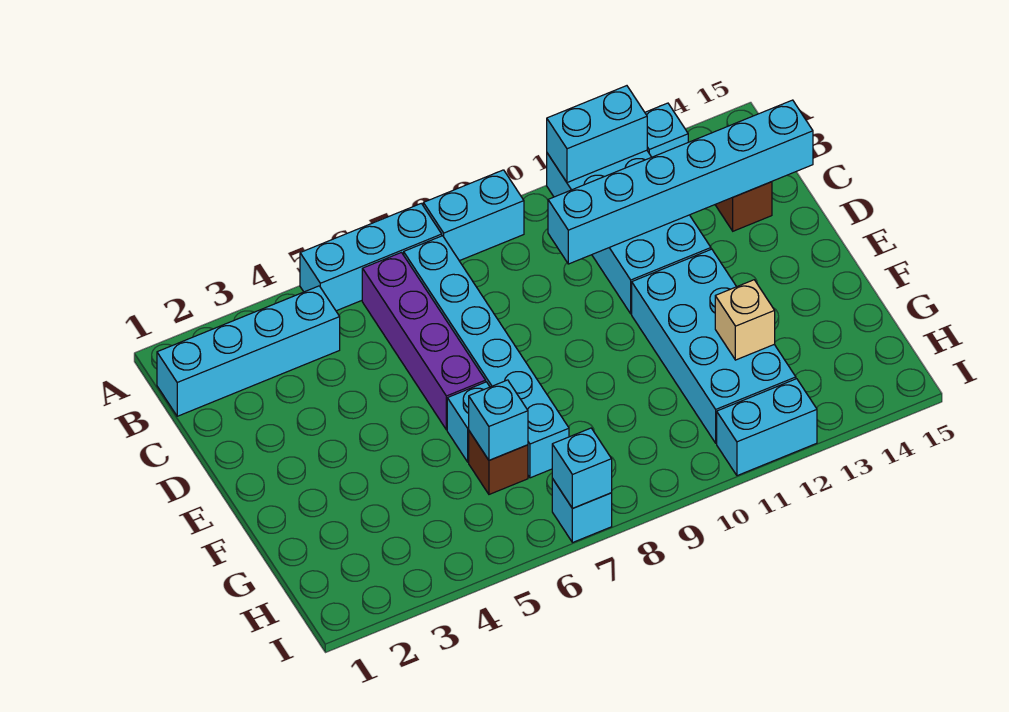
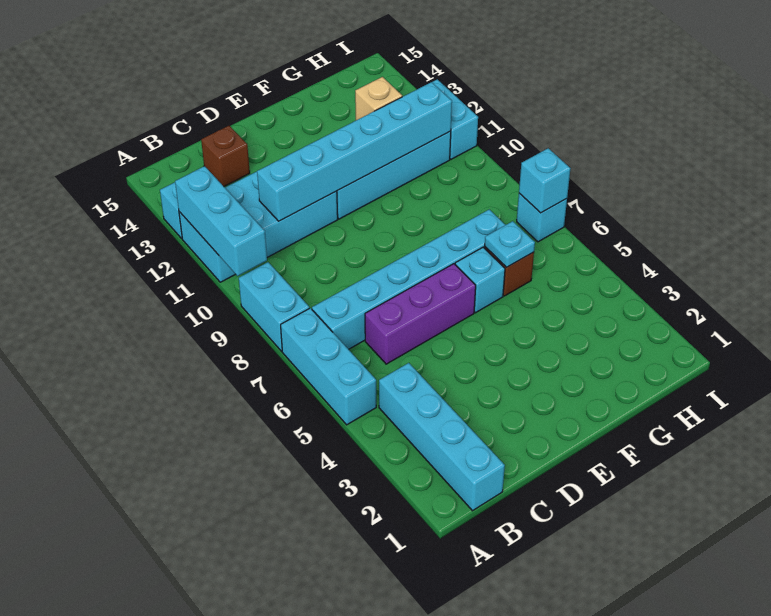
cyan 1x2 brick [547,86,647,183] -> cyan 1x3 brick [175,166,267,276]
purple 1x4 brick [362,253,486,430] -> purple 1x3 brick [365,264,476,364]
cyan 1x6 brick [548,100,813,264] -> cyan 1x6 brick turned to [257,82,452,221]
cyan 1x1 brick [469,380,528,460] -> cyan 1x1 plate [485,221,535,267]

